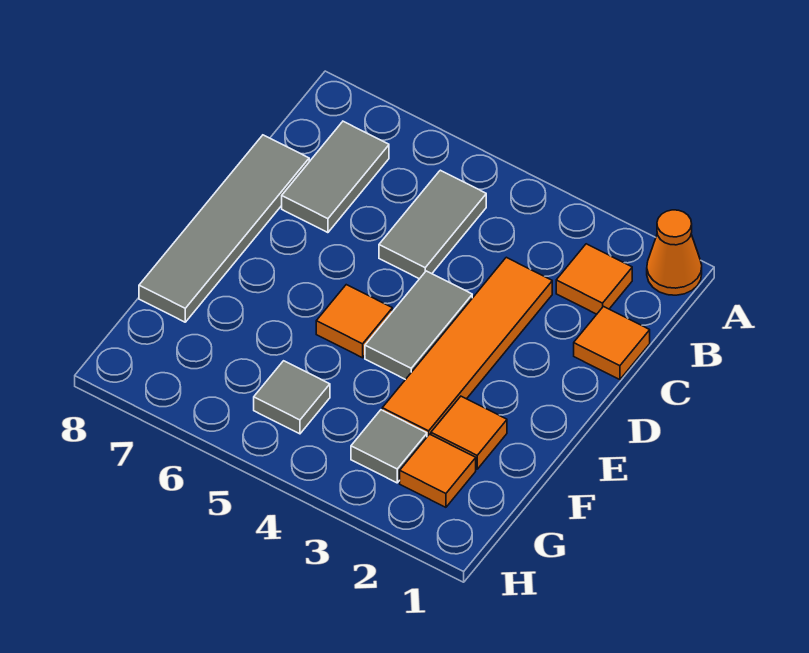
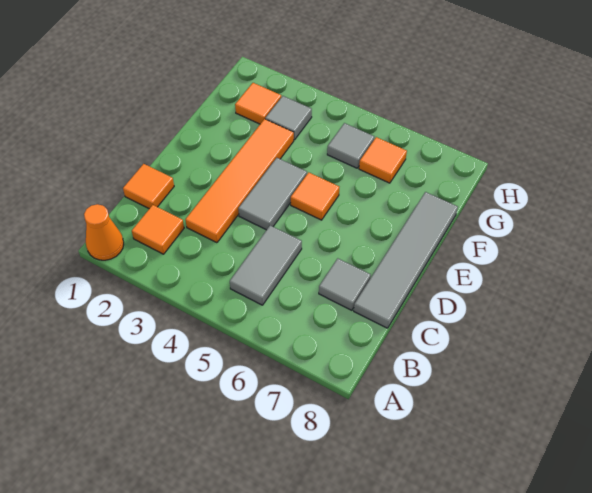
grey 1x2 tile [282,121,389,233] -> grey 1x1 tile [319,258,371,310]
orange 1x1 tile [431,396,507,469] -> orange 1x1 tile moved to [359,137,407,183]

